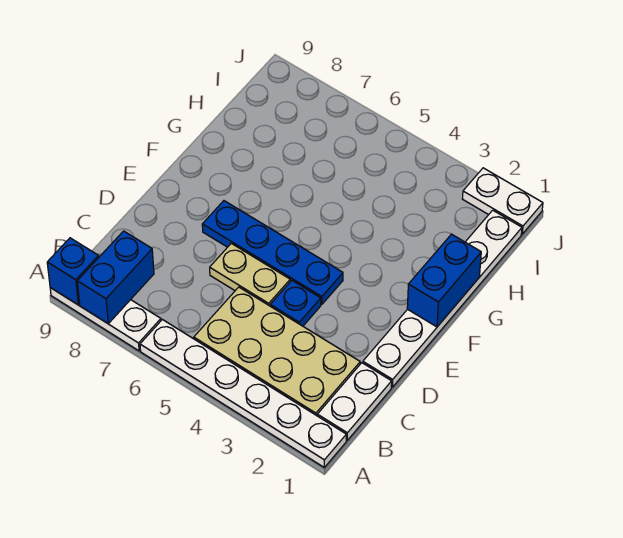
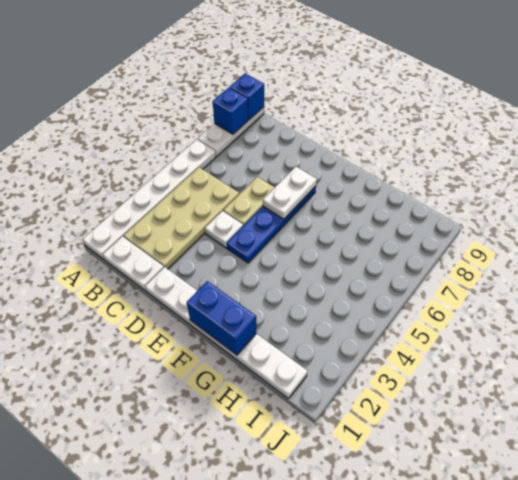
blue 1x2 brick [77,231,154,323] -> blue 1x1 brick [213,88,248,134]
blue 1x1 plate [270,280,321,326] -> white 1x1 plate [205,211,243,248]
white 1x2 plate [462,168,543,234] -> white 1x2 plate moved to [263,167,317,219]

